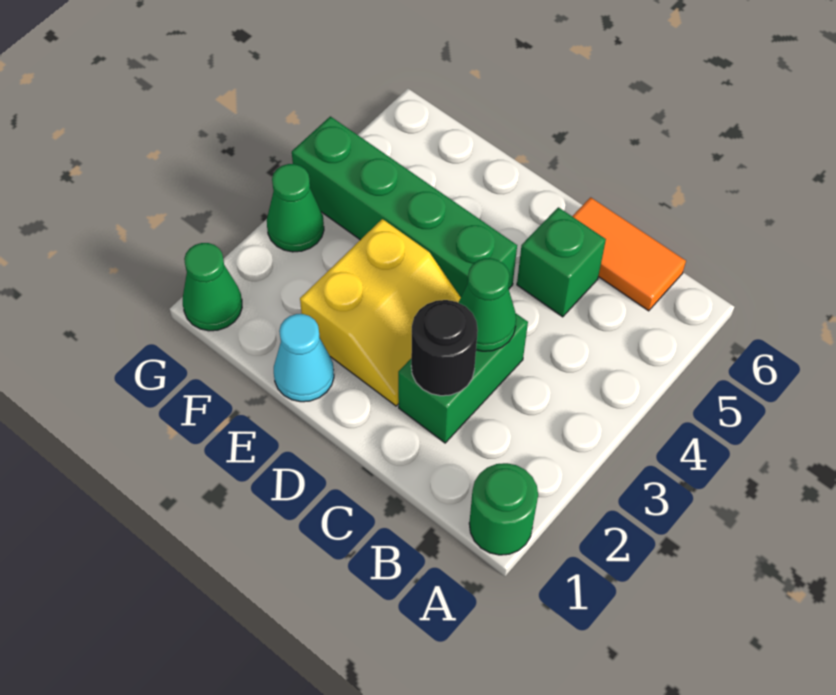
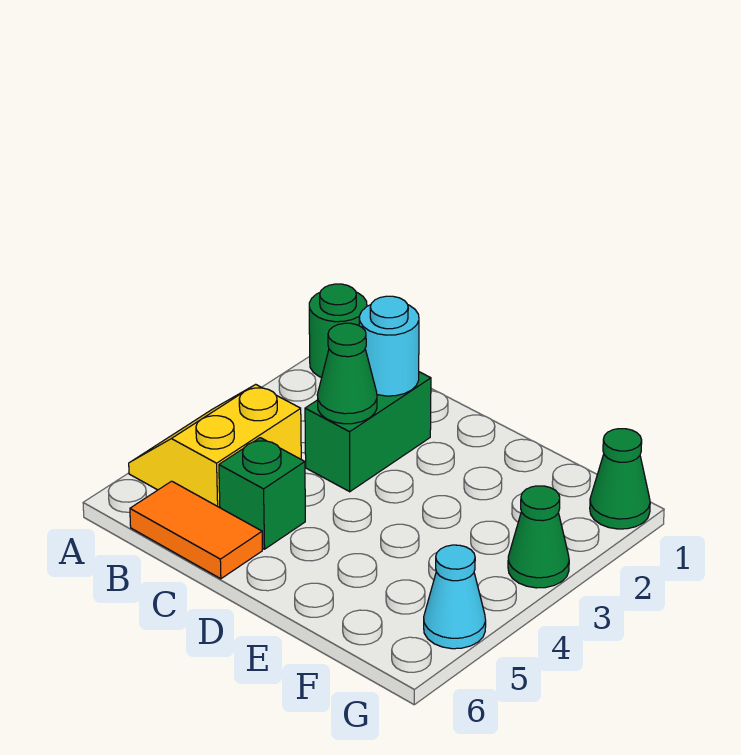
black 1x1 round brick [411,300,478,396] -> cyan 1x1 round brick [359,296,419,396]
yellow 2x2 slope [300,219,461,406] -> yellow 2x2 slope moved to [129,384,301,508]
green 1x4 brick [292,116,517,297] -> none
cyan 1x1 cone [274,314,334,402] -> cyan 1x1 cone moved to [424,545,486,649]

